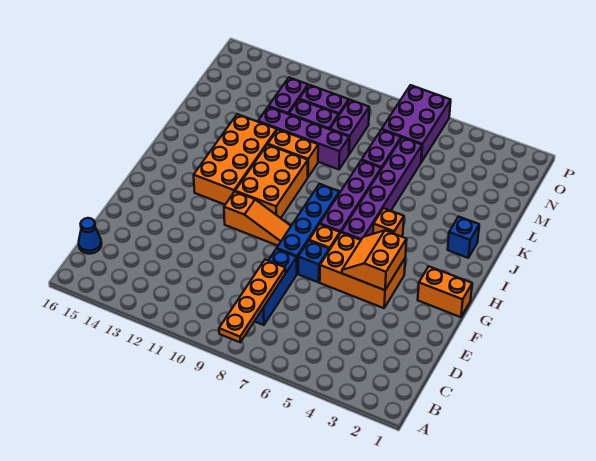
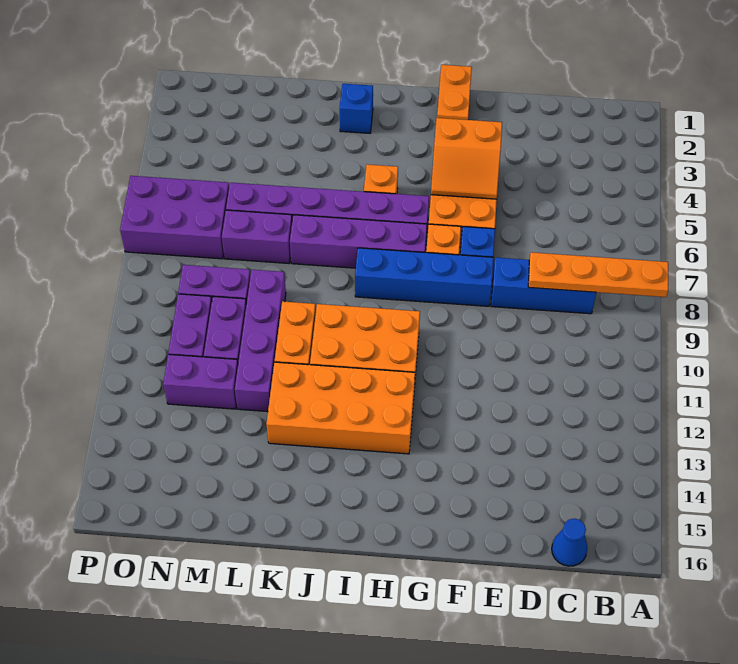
orange 1x3 slope [224,192,291,246] -> none

